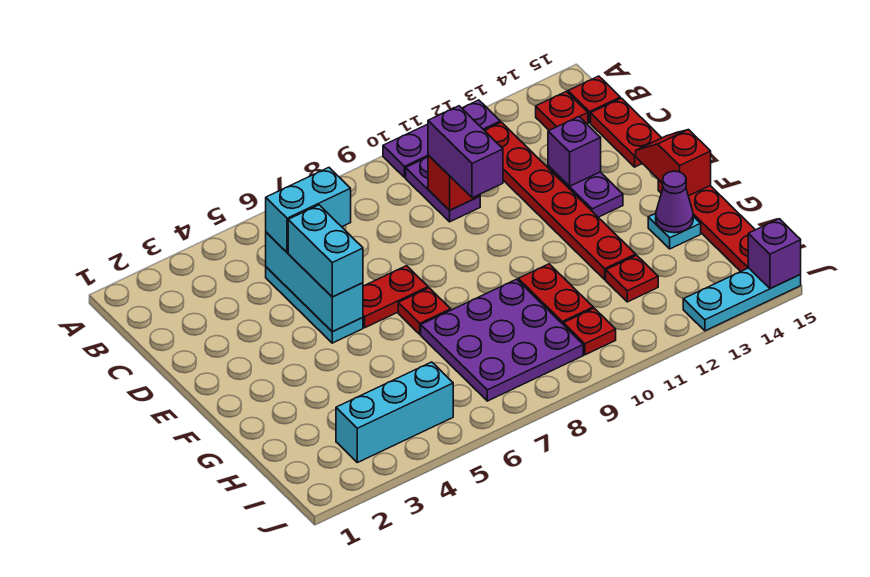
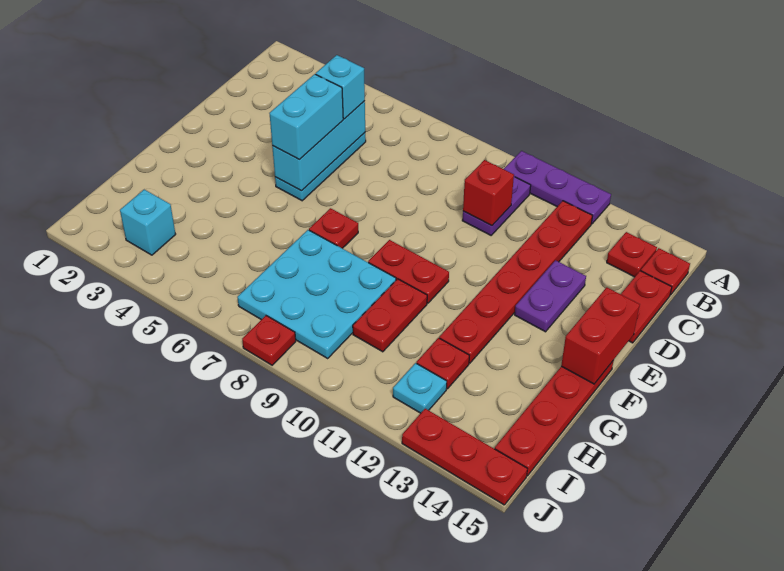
cyan 1x2 brick [266,168,351,253] -> cyan 1x1 brick [316,55,365,119]
purple 1x2 brick [428,106,503,198] -> none
purple 1x1 brick [548,117,601,186] -> none
red 1x2 plate [363,266,428,328] -> red 1x2 plate moved to [368,240,449,303]
red 1x2 slope [636,130,711,196] -> red 1x2 brick [561,287,640,384]
purple 3x3 plate [421,279,583,401] -> cyan 3x3 plate [237,230,396,358]
cyan 1x1 plate [648,213,701,249] -> cyan 1x1 plate moved to [393,363,447,413]
purple 1x1 cone [656,171,693,233] -> none
cyan 1x3 brick [336,362,453,463] -> cyan 1x1 brick [120,190,176,255]
red 1x1 plate [563,308,616,355] -> red 1x1 plate moved to [242,316,296,365]
cyan 1x3 plate [683,268,801,331] -> red 1x3 plate [402,409,527,505]
purple 1x1 brick [748,219,801,289] -> none

